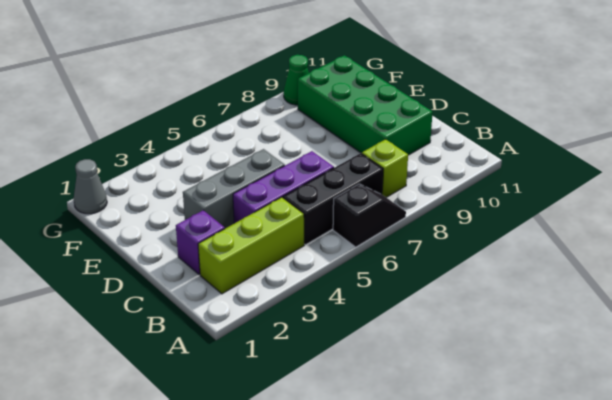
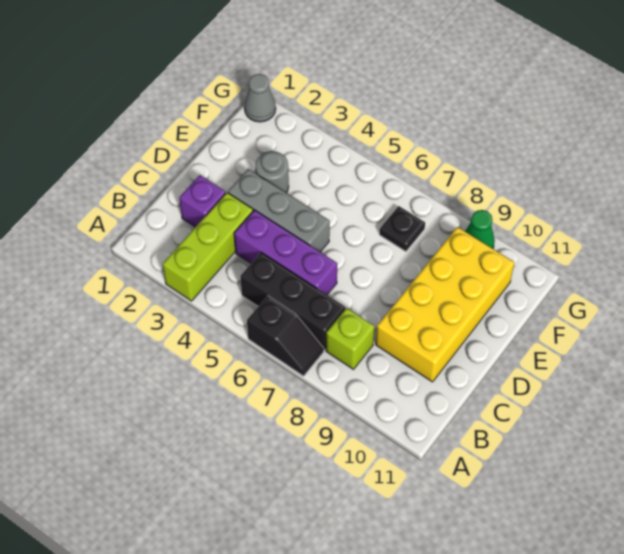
lime 1x3 brick [198,197,304,294] -> lime 1x3 brick turned to [163,193,253,301]
green 2x4 brick [298,55,433,155] -> yellow 2x4 brick [376,227,514,382]
none -> grey 1x1 round brick [256,151,289,193]
none -> black 1x1 plate [379,206,425,251]

